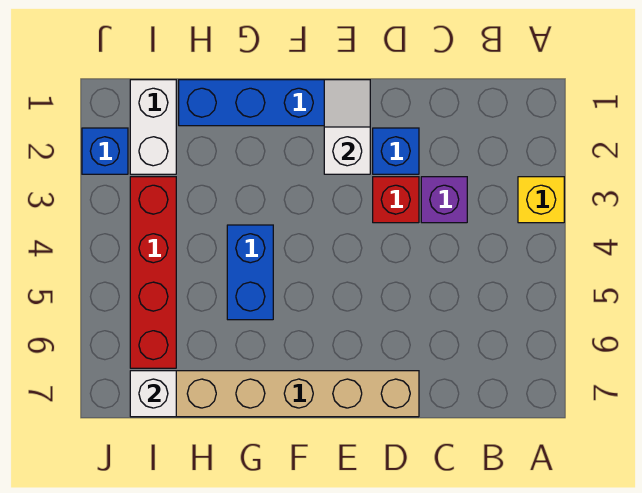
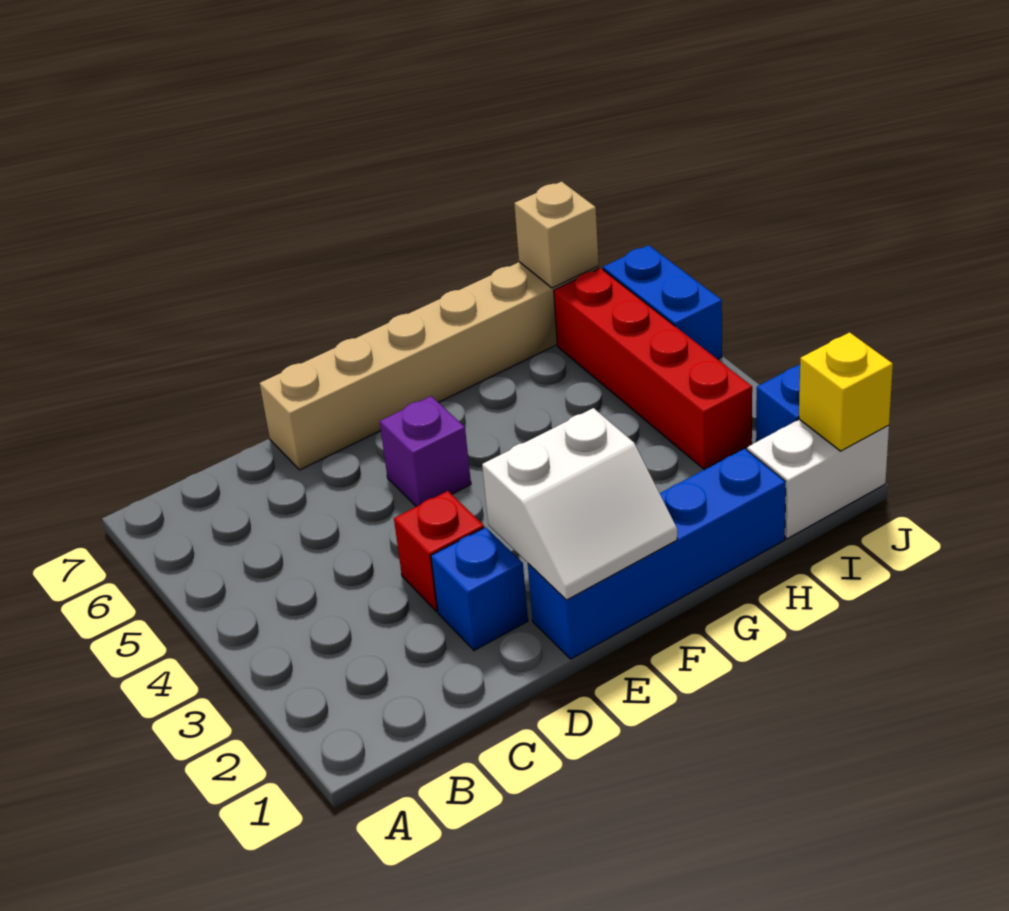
yellow 1x1 brick [518,177,564,223] -> yellow 1x1 brick moved to [799,332,893,451]
purple 1x1 brick [421,177,467,223] -> purple 1x1 brick moved to [380,396,471,507]
white 1x2 slope [324,80,370,174] -> white 2x2 slope [482,408,677,600]
blue 1x2 brick [227,225,273,320] -> blue 1x2 brick moved to [603,245,722,359]
white 1x2 brick [130,80,176,174] -> white 1x2 brick turned to [747,419,889,539]
white 1x1 brick [130,371,176,417] -> tan 1x1 brick [514,181,599,288]

